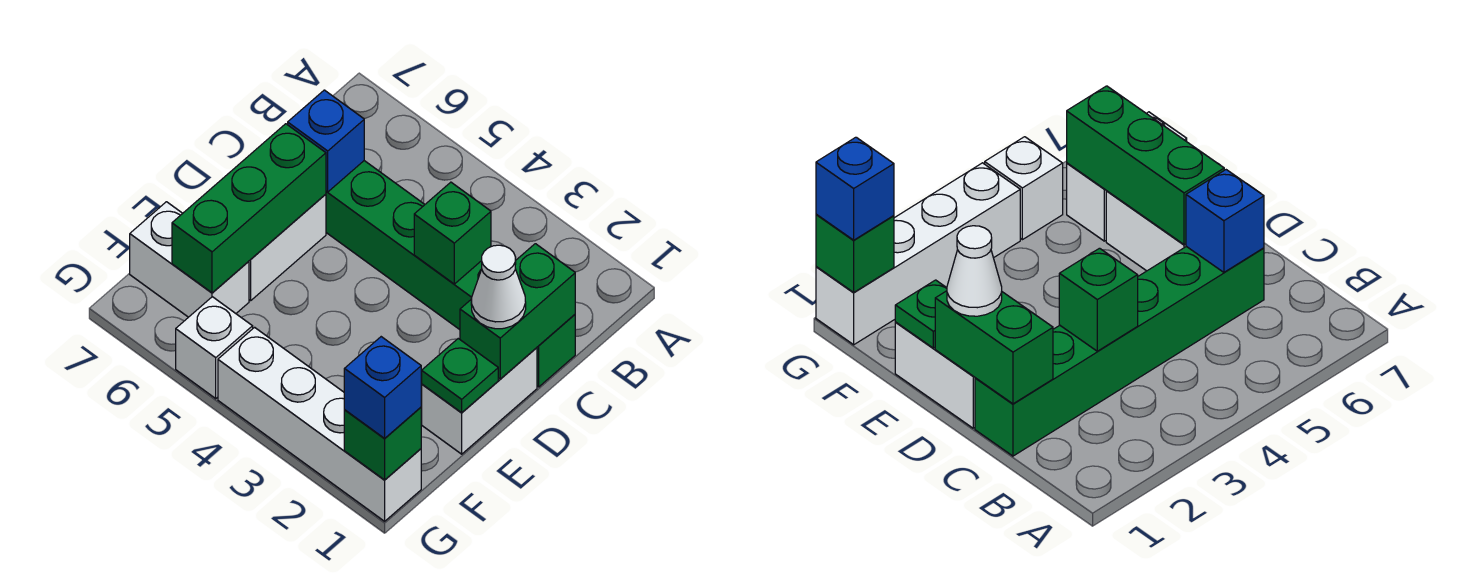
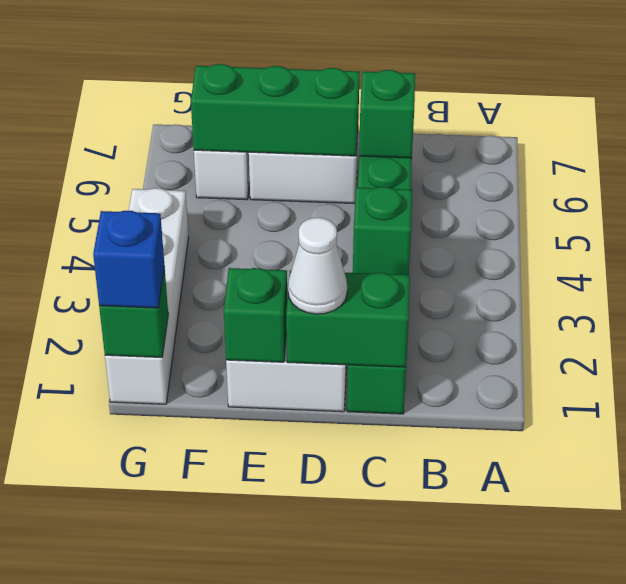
blue 1x1 brick [288,90,364,192] -> green 1x1 brick [359,70,415,158]
green 1x1 plate [422,339,498,413] -> green 1x1 brick [224,268,287,362]
white 1x1 brick [176,297,253,399] -> none

